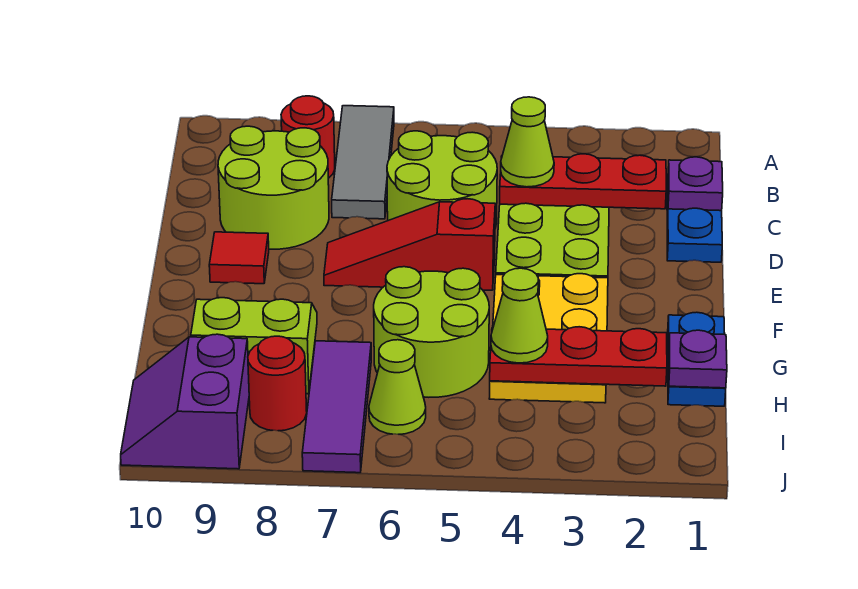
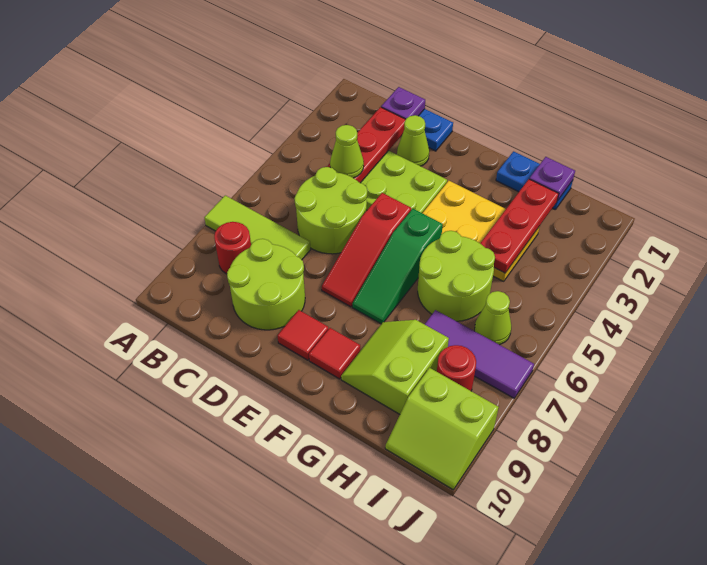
grey 1x3 tile [332,106,394,219] -> lime 1x3 tile [204,195,310,260]
none -> green 1x3 slope [352,209,443,324]
none -> red 1x1 tile [309,328,360,379]
lime 1x1 cone [491,268,548,363] -> lime 1x1 cone moved to [397,115,429,166]
purple 2x2 slope [121,334,249,469] -> lime 2x2 slope [385,368,499,490]

